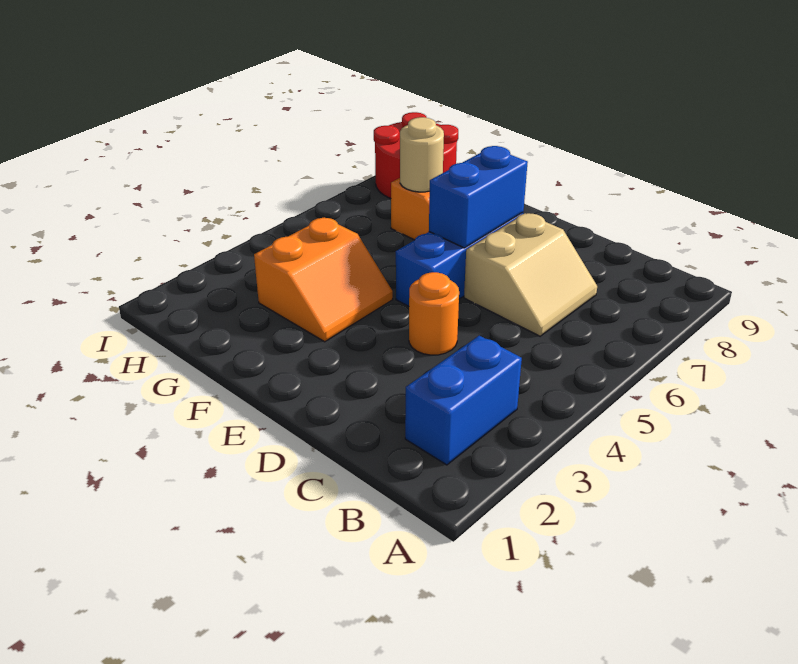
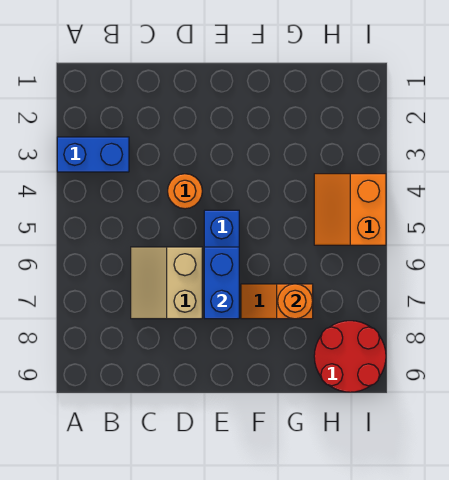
blue 1x2 brick [405,336,522,465] -> blue 1x2 brick turned to [57,137,129,172]
orange 2x2 slope [254,218,393,342] -> orange 2x2 slope moved to [314,174,386,245]
tan 1x1 round brick [400,117,444,192] -> orange 1x1 round brick [278,284,313,319]

